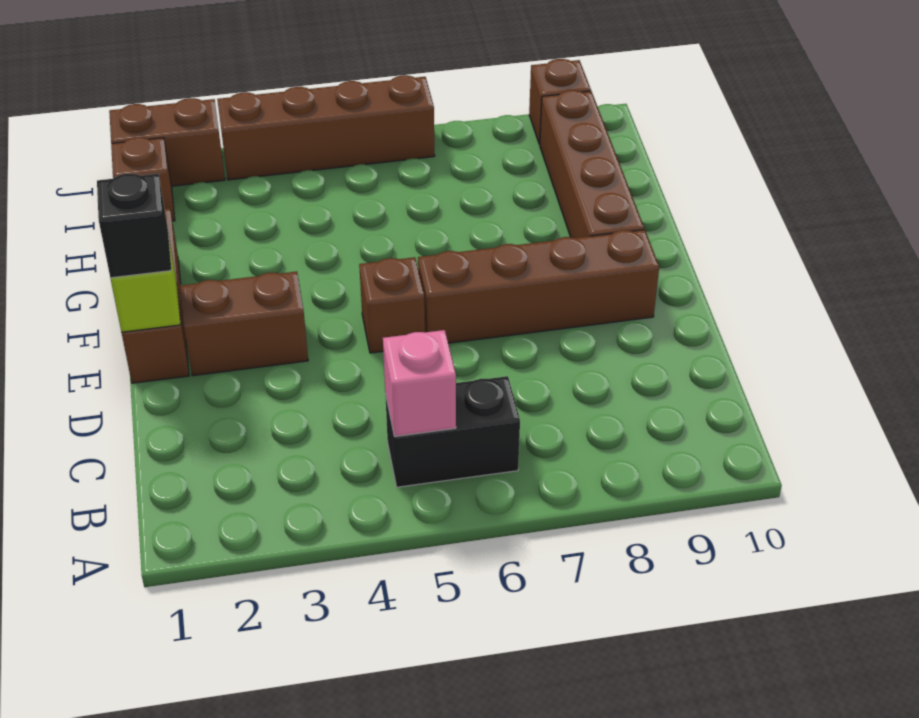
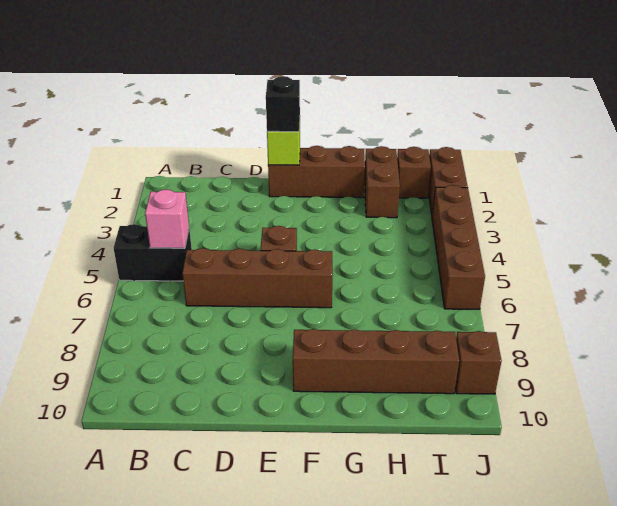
black 1x2 brick [385,376,520,487] -> black 1x2 brick turned to [114,224,192,281]
brown 1x2 brick [180,272,308,376] -> brown 1x2 brick moved to [364,146,400,218]
brown 1x4 brick [418,230,659,343] -> brown 1x4 brick turned to [182,248,333,308]

